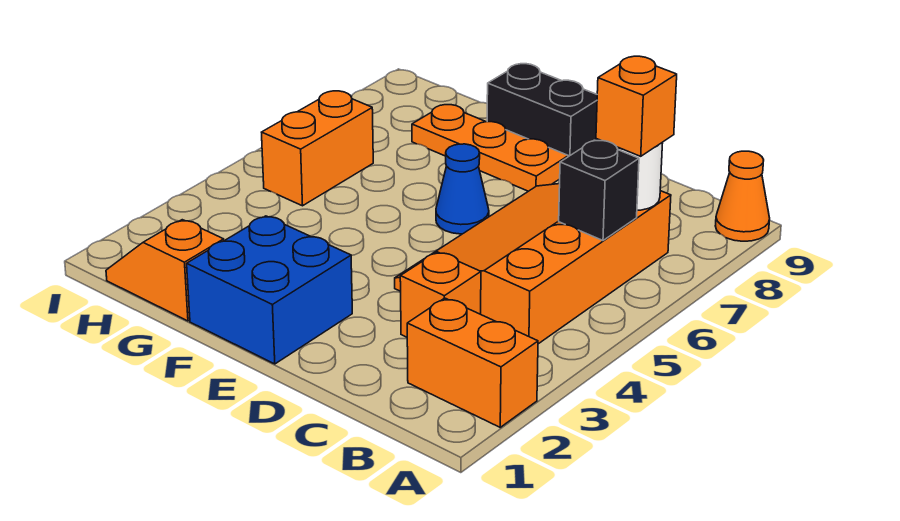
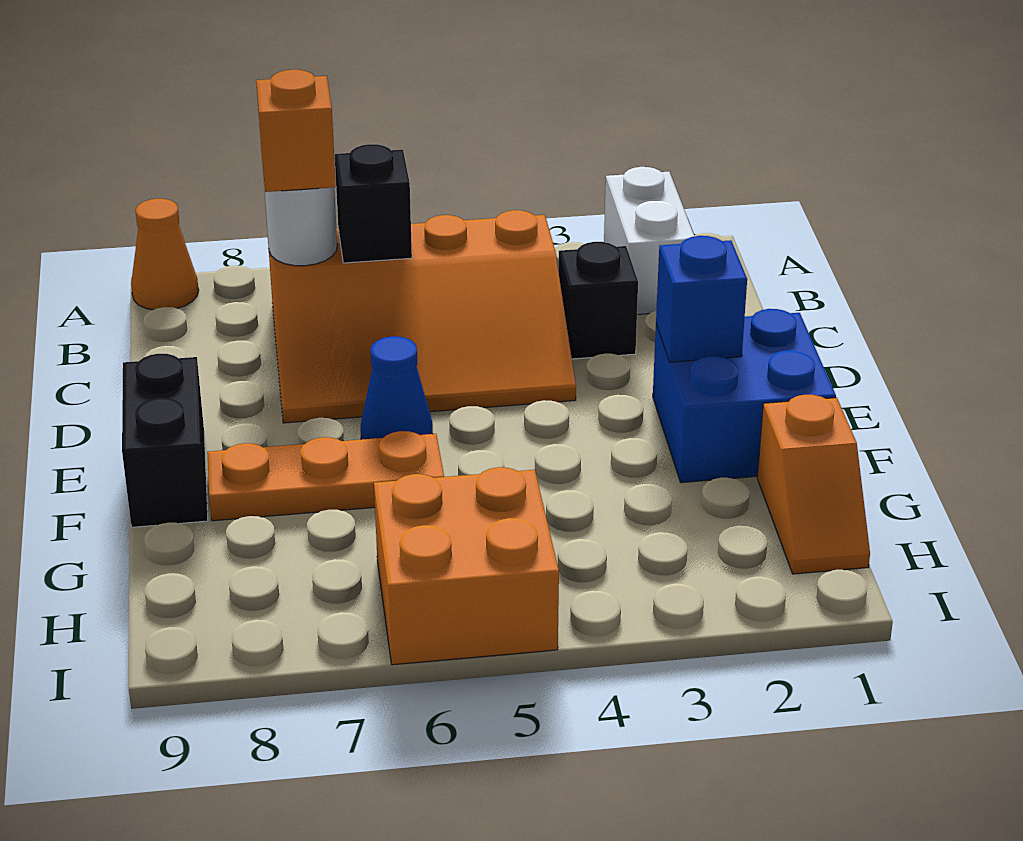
orange 1x2 brick [407,298,538,427] -> white 1x2 brick [604,167,694,315]
orange 1x1 brick [400,252,481,337] -> black 1x1 brick [558,242,638,359]
none -> blue 1x1 brick [656,236,747,362]
orange 1x3 plate [412,105,568,191] -> orange 1x3 plate turned to [207,431,444,521]
orange 1x2 brick [262,91,373,206] -> orange 2x2 brick [374,467,559,665]

